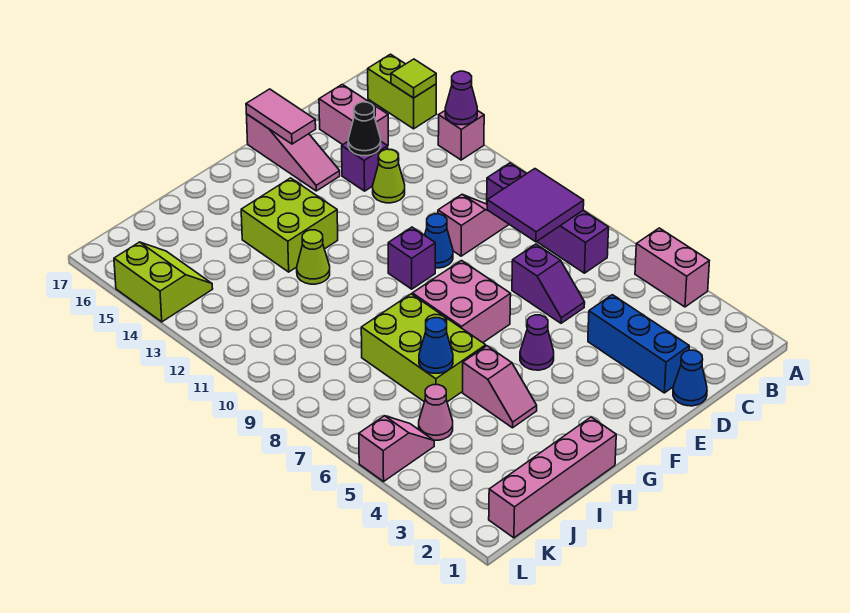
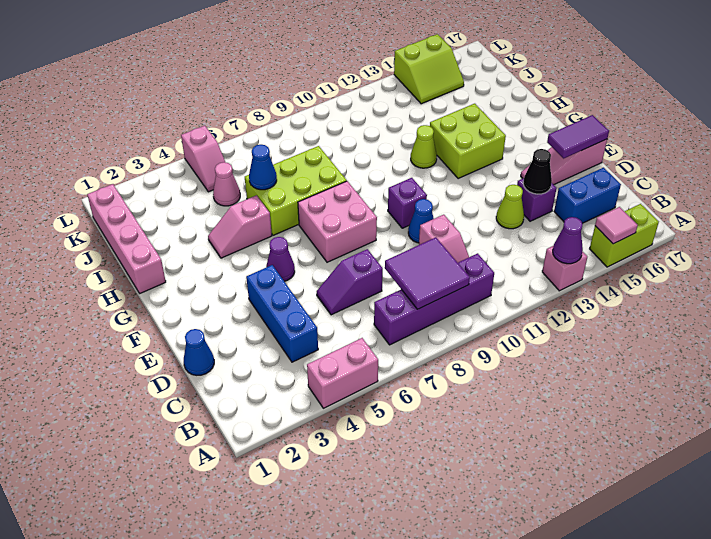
lime 1x1 tile [391,59,436,98] -> pink 1x1 tile [595,207,638,244]
pink 1x2 brick [319,84,388,146] -> blue 1x2 brick [554,168,621,223]
blue 1x3 brick [588,295,689,393] -> blue 1x3 brick turned to [246,265,318,362]
pink 1x2 tile [246,89,316,144] -> purple 1x2 tile [547,115,609,158]

